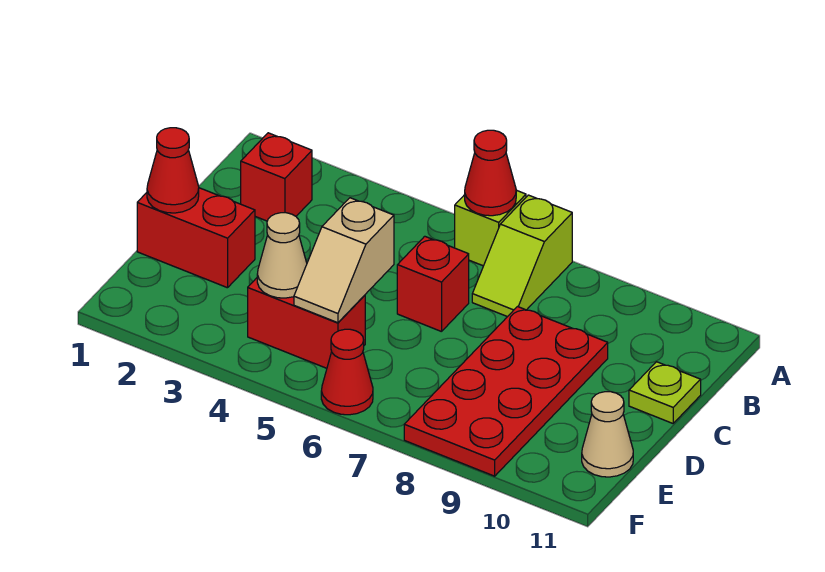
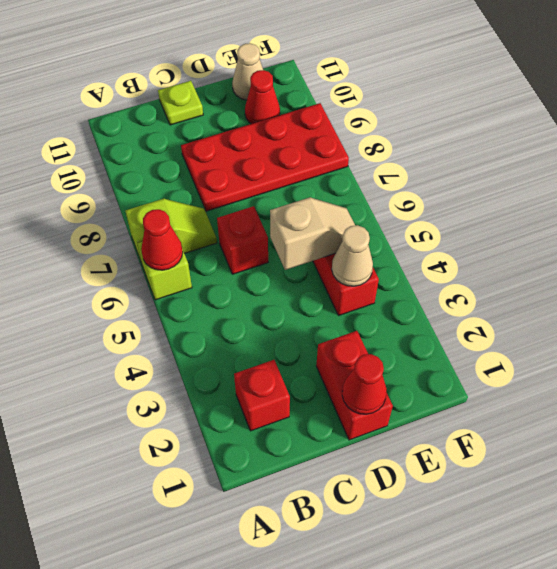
red 1x1 cone [321,329,373,415] -> red 1x1 cone moved to [245,70,280,124]

